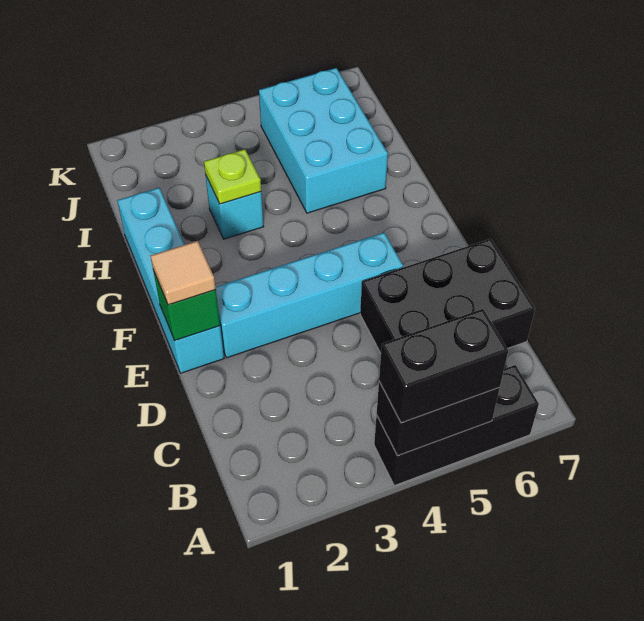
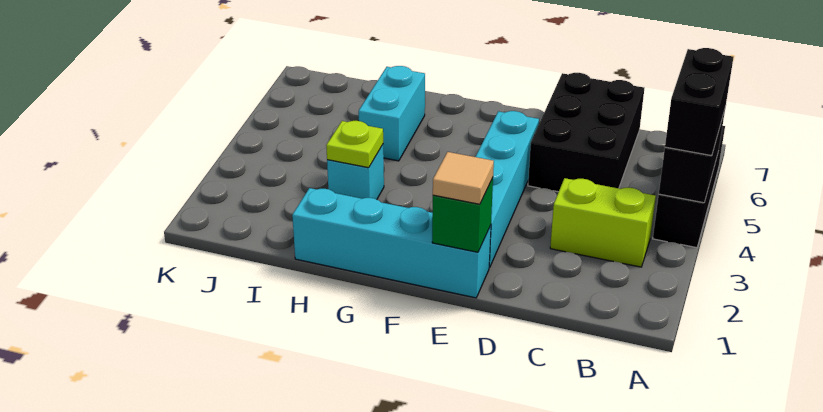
none -> lime 1x2 brick [550,178,656,267]
cyan 2x3 brick [259,68,388,213] -> cyan 1x2 brick [359,66,425,161]

